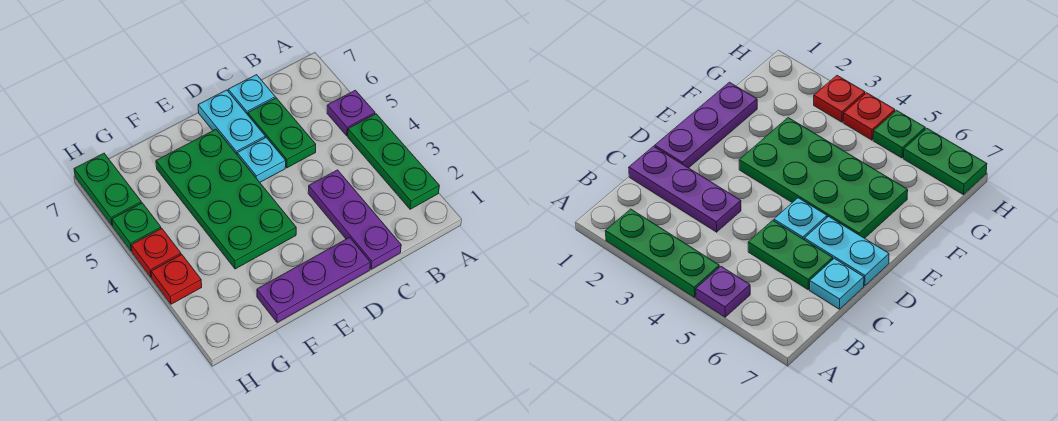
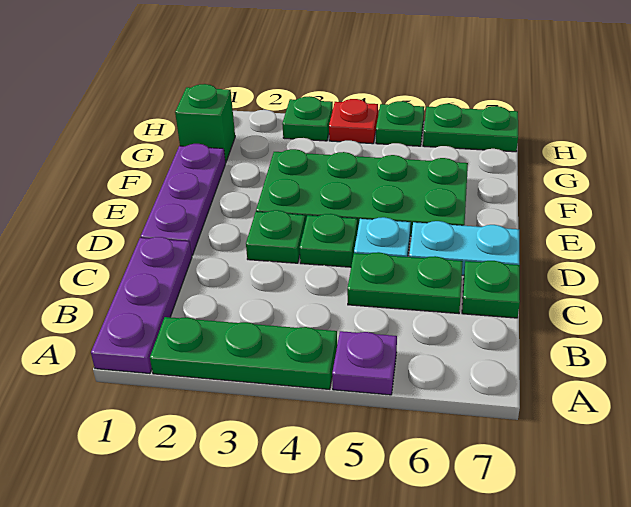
purple 1x3 plate [308,170,401,269] -> purple 1x3 plate turned to [91,237,192,374]
cyan 1x1 plate [228,75,275,115] -> green 1x1 plate [462,261,520,318]
none -> green 1x1 plate [246,210,305,263]
none -> green 1x1 plate [300,214,357,267]
none -> green 1x1 brick [175,84,235,163]
red 1x1 plate [151,255,202,304] -> green 1x1 plate [282,96,333,141]

